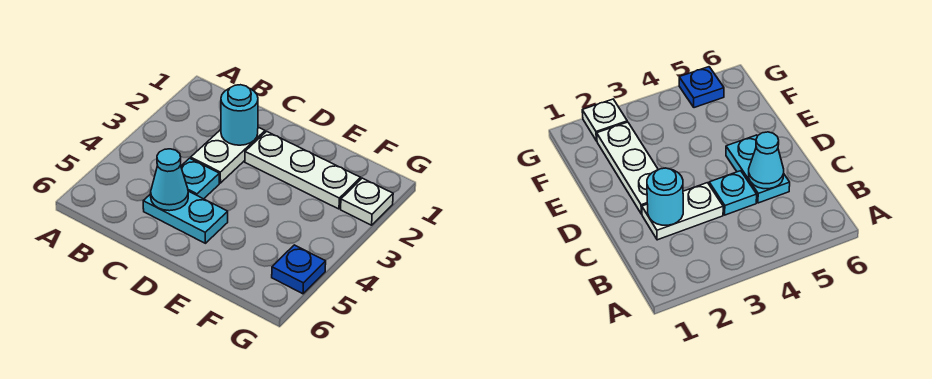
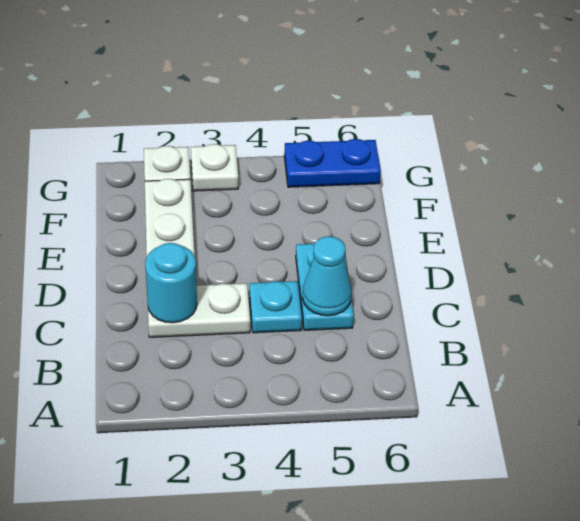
none -> white 1x1 plate [191,144,238,191]
blue 1x1 plate [272,245,326,294] -> blue 1x2 plate [284,139,381,187]

